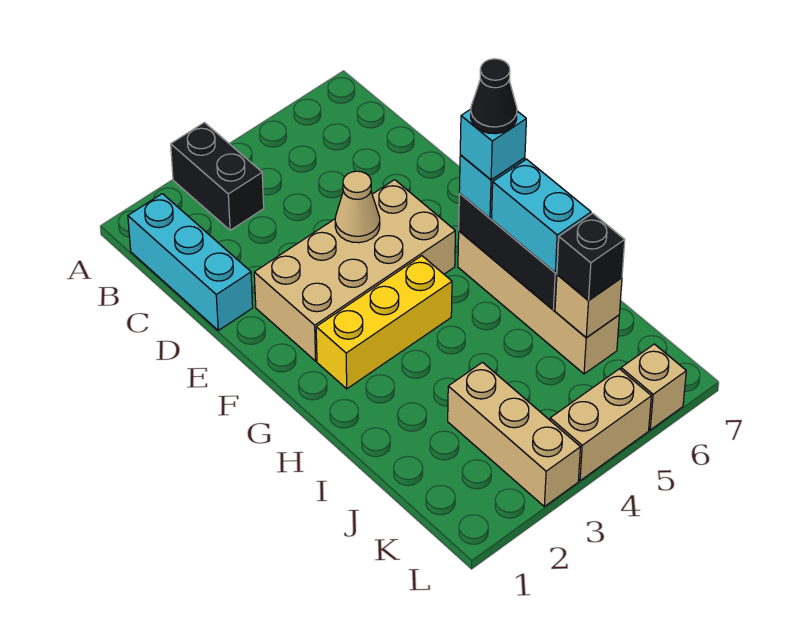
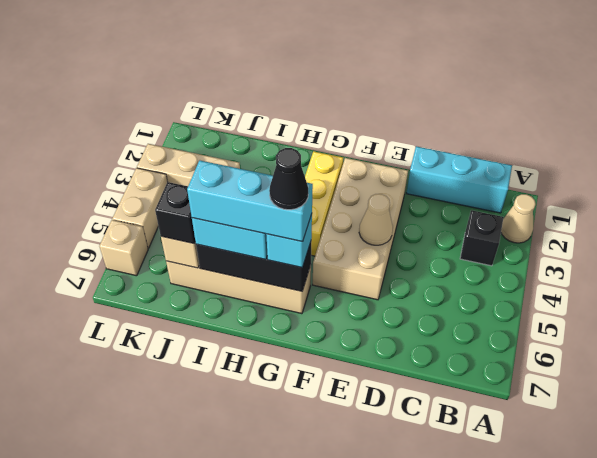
none -> tan 1x1 cone [501,194,536,243]
black 1x2 brick [171,123,264,230] -> black 1x1 brick [460,210,504,266]
cyan 1x1 brick [460,109,526,180] -> cyan 1x3 brick [187,160,313,242]

